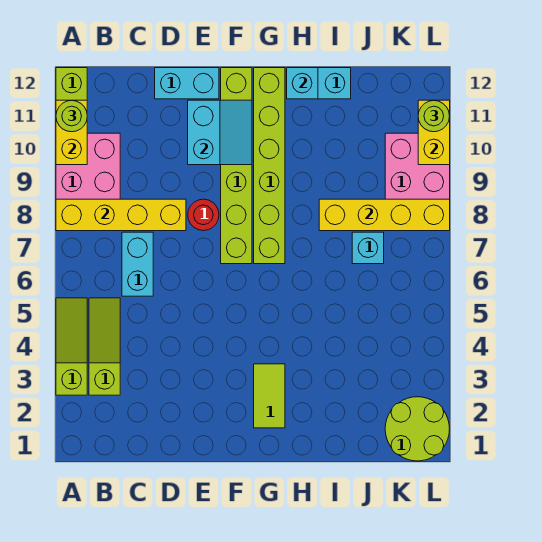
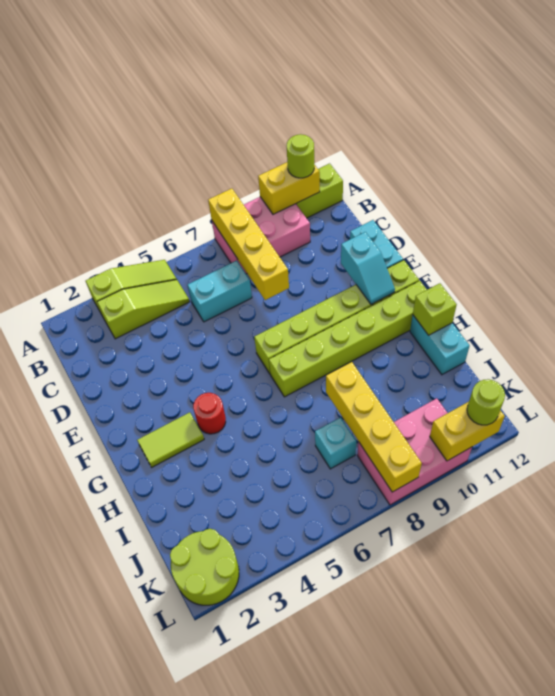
red 1x1 round brick [188,199,219,231] -> red 1x1 round brick moved to [193,393,226,434]
cyan 2x2 slope [188,100,252,165] -> cyan 1x2 slope [341,232,395,304]
cyan 1x1 brick [287,68,318,99] -> lime 1x1 brick [413,283,457,335]

